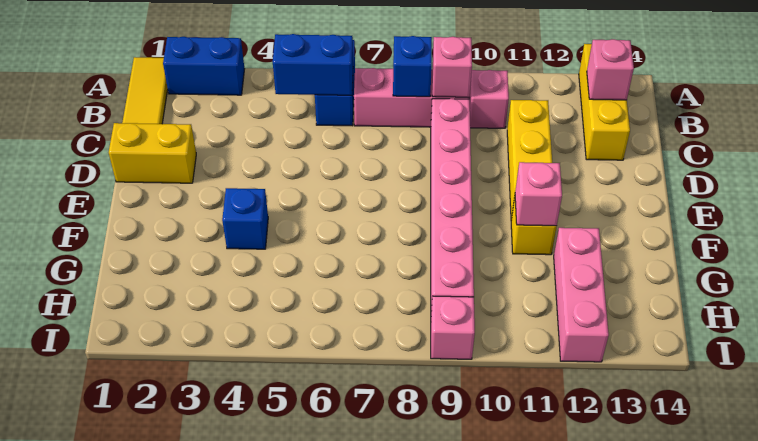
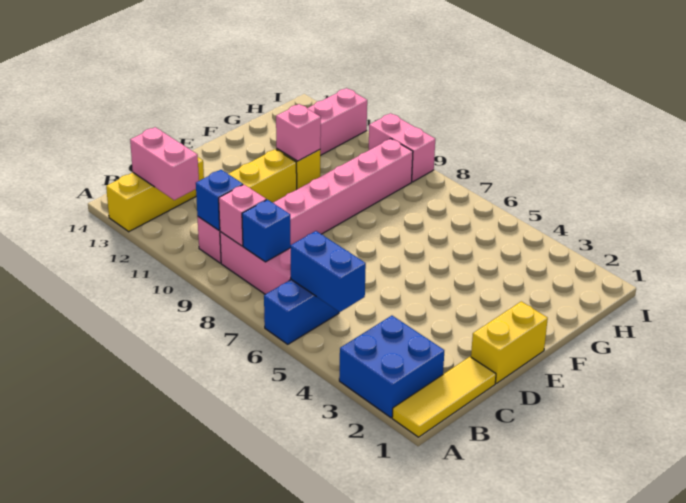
blue 1x2 brick [163,37,245,95] -> blue 2x2 brick [339,316,444,418]
pink 1x1 brick [587,39,634,100] -> pink 1x2 brick [130,127,199,200]
yellow 1x2 brick [109,123,196,183] -> yellow 1x2 brick turned to [471,301,548,383]
blue 1x1 brick [222,188,268,249] -> blue 1x1 brick moved to [196,170,243,230]
pink 1x1 brick [431,296,475,359] -> pink 1x2 brick [369,113,435,182]

